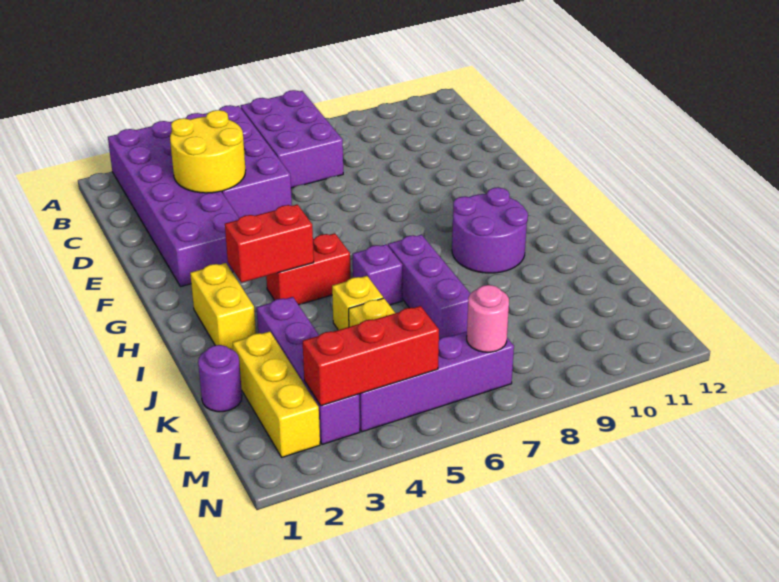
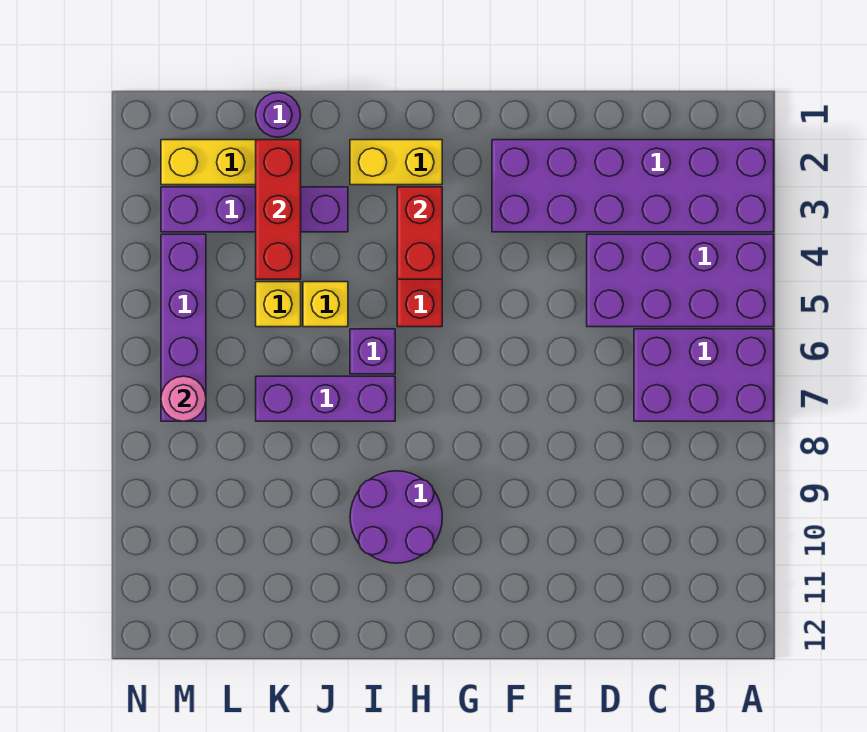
yellow 2x2 round brick [170,110,246,193] -> none
red 1x3 brick [303,306,439,406] -> red 1x3 brick moved to [256,140,301,279]

